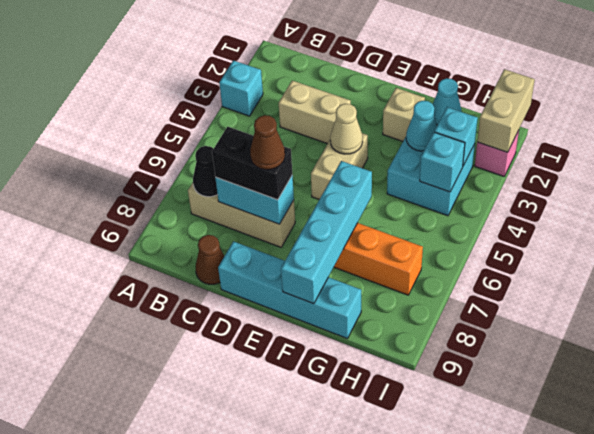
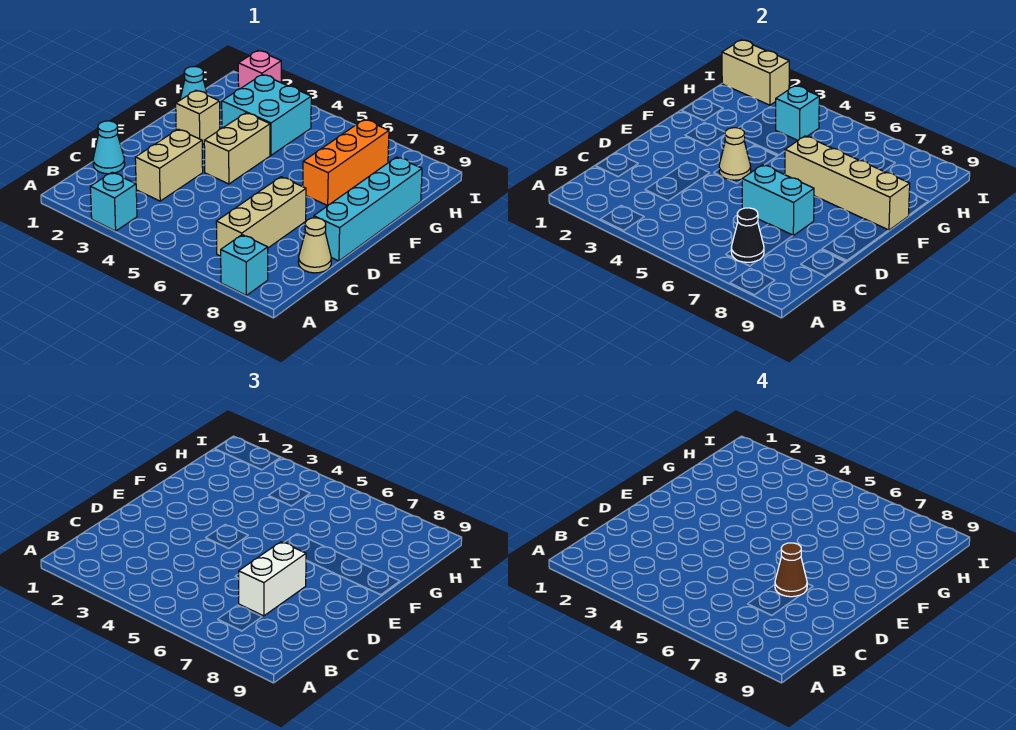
cyan 1x2 brick [215,175,294,224] -> cyan 1x2 brick turned to [742,165,814,235]
black 1x2 brick [212,127,292,200] -> white 1x2 brick [239,542,306,616]
brown 1x1 cone [196,235,224,284] -> tan 1x1 cone [298,218,331,273]
tan 1x2 brick [311,133,368,199] -> tan 1x2 brick turned to [204,113,270,184]
cyan 1x4 brick [281,161,372,304] -> tan 1x4 brick [785,136,910,230]
cyan 1x1 cone [406,101,437,151] -> cyan 1x1 cone moved to [93,121,125,174]
cyan 1x1 brick [434,107,478,166] -> cyan 1x1 brick moved to [221,235,268,295]

